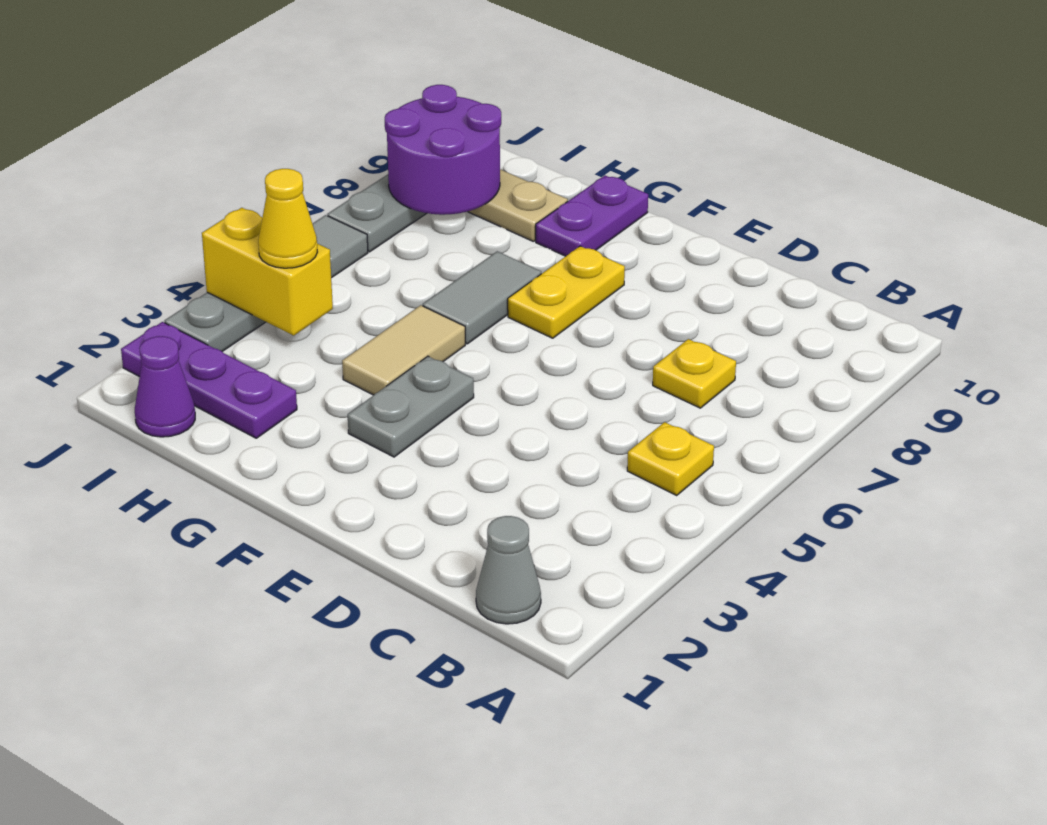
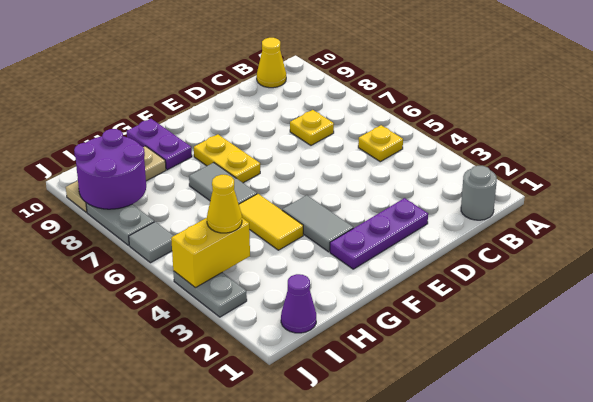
grey 1x1 cone [476,516,541,624] -> grey 1x1 round brick [461,166,497,220]
none -> yellow 1x1 cone [257,38,286,88]
grey 1x2 plate [348,356,474,457] -> grey 1x2 tile [282,195,353,252]
tan 1x2 tile [342,305,465,395] -> yellow 1x2 tile [239,194,303,250]
purple 1x3 plate [121,322,297,438] -> purple 1x3 plate moved to [330,198,428,269]

